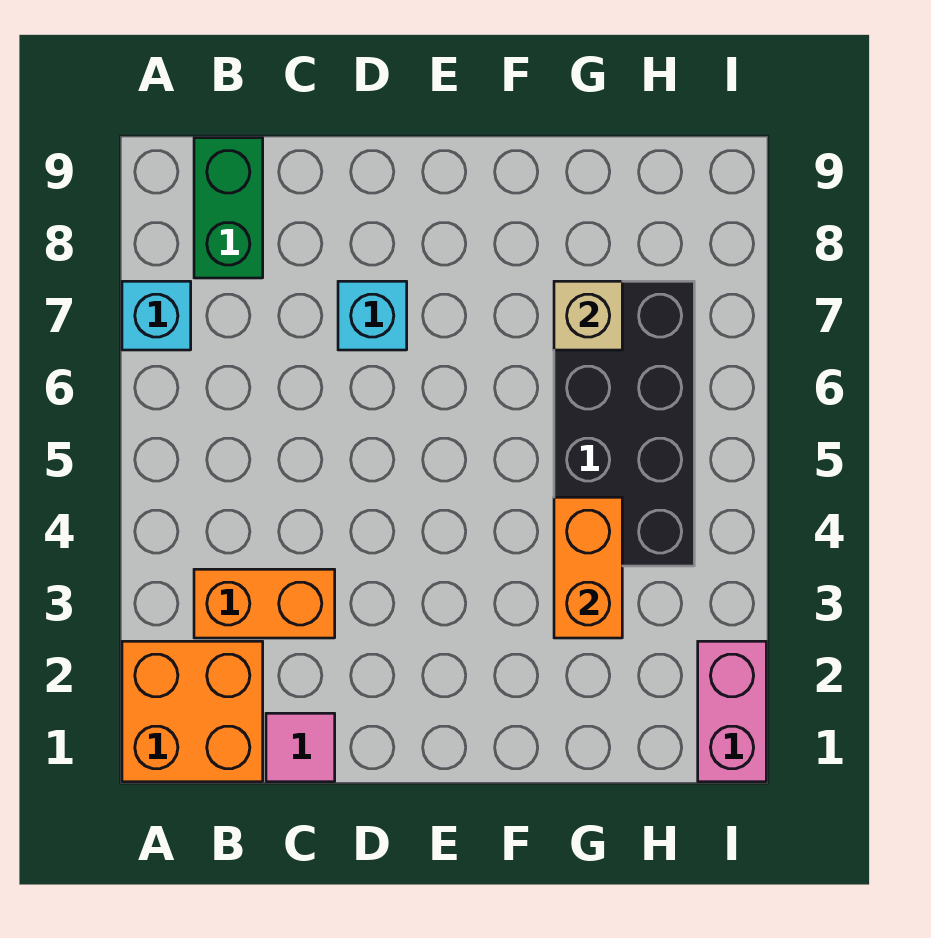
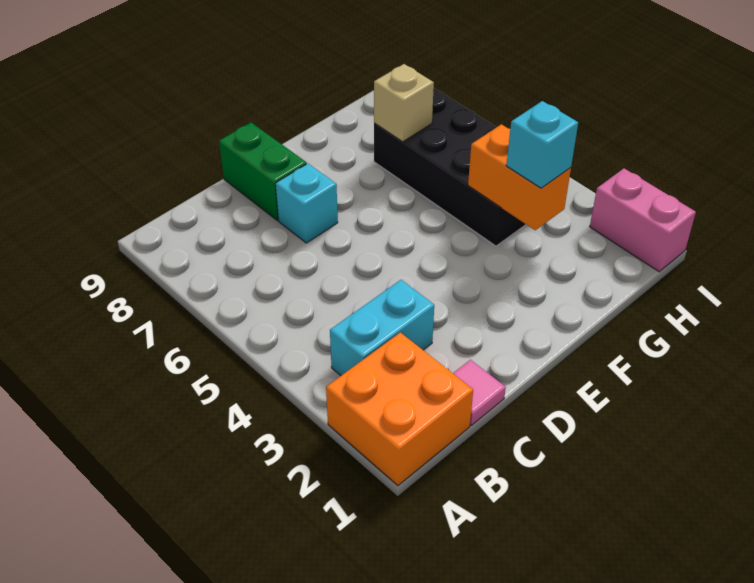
cyan 1x1 brick [122,281,191,350] -> cyan 1x1 brick moved to [506,101,578,188]
orange 1x2 brick [194,569,335,638] -> cyan 1x2 brick [330,280,434,375]
green 1x2 brick [194,138,263,278] -> green 1x2 brick moved to [219,123,307,221]

